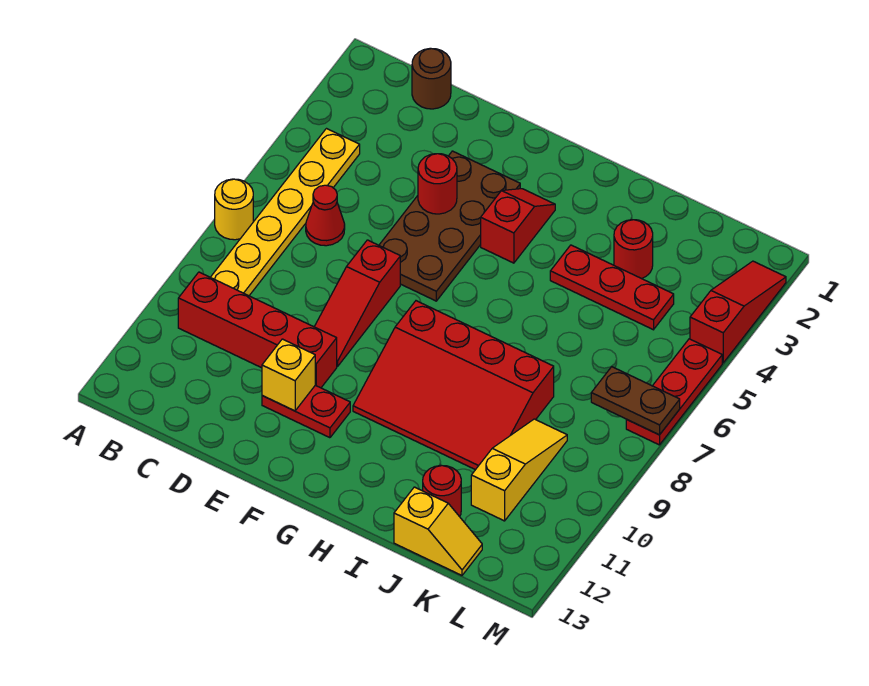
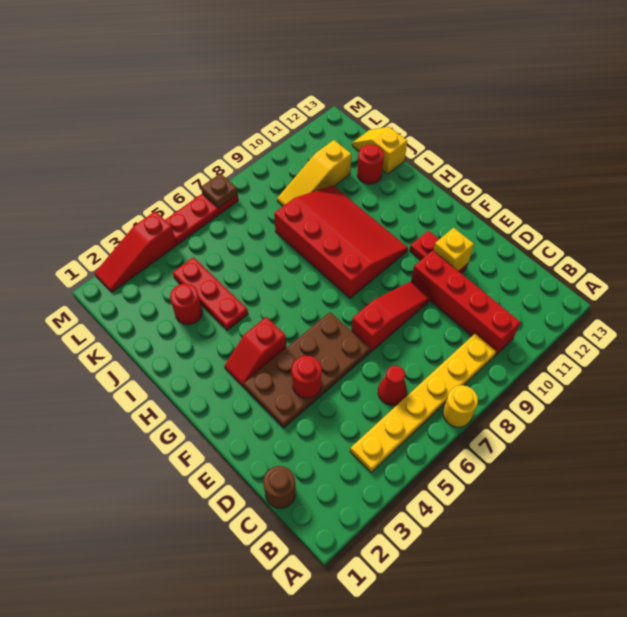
brown 1x2 plate [591,367,680,435] -> brown 1x1 plate [201,173,238,208]

